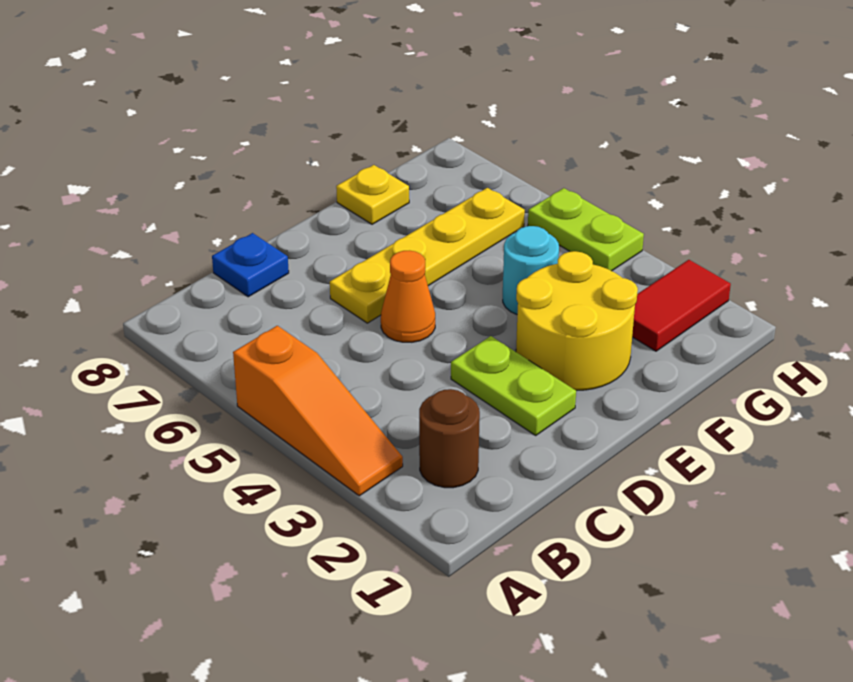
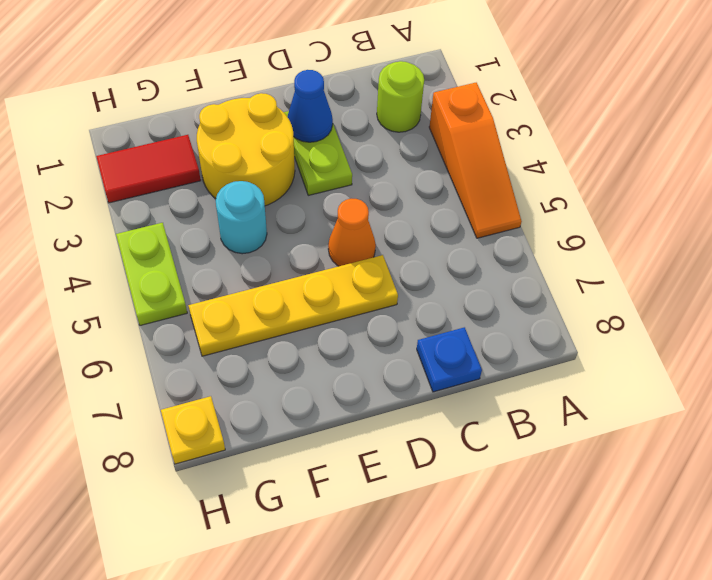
orange 1x3 slope [233,326,403,496] -> orange 1x3 slope turned to [429,83,522,238]
brown 1x1 round brick [419,389,480,488] -> lime 1x1 round brick [377,61,424,132]
none -> blue 1x1 cone [288,70,333,142]
yellow 1x1 plate [336,165,409,224] -> yellow 1x1 plate moved to [161,396,225,464]

